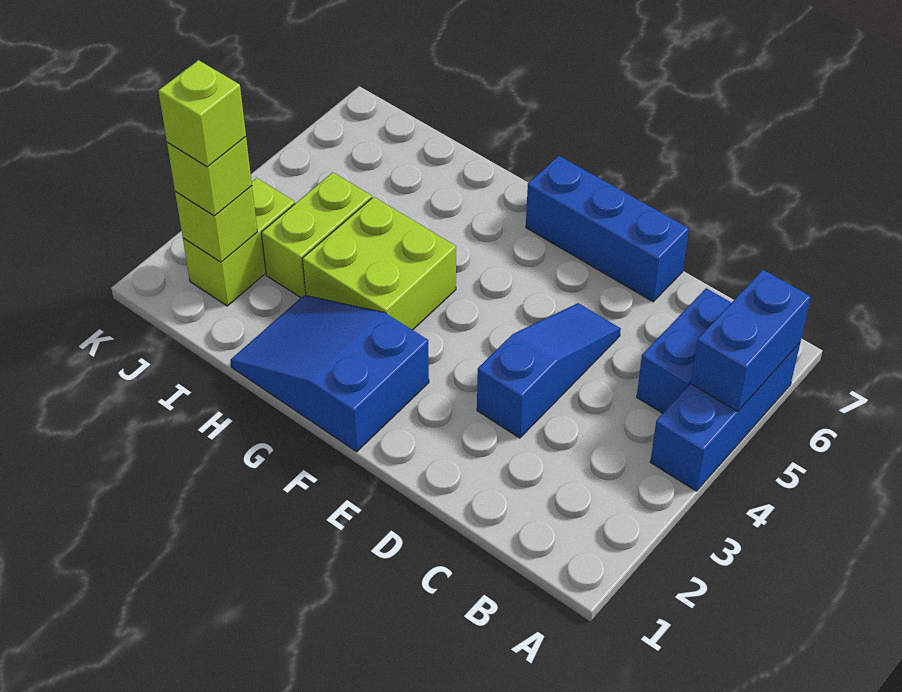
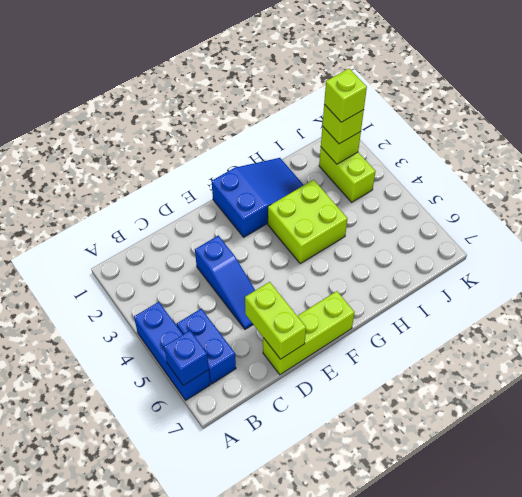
blue 1x2 brick [690,270,811,411] -> blue 1x1 brick [164,331,209,385]
blue 1x3 brick [526,156,689,302] -> lime 1x3 brick [263,291,355,375]
lime 1x2 brick [261,172,372,298] -> lime 1x2 brick moved to [245,282,306,359]

